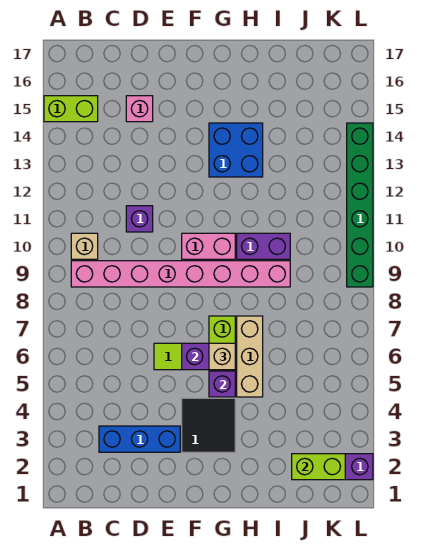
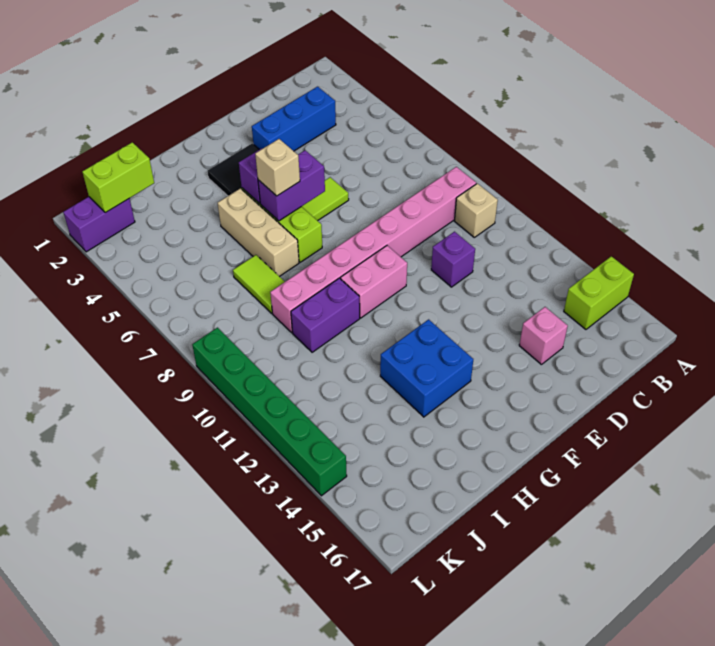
none -> lime 1x2 tile [233,255,285,313]

